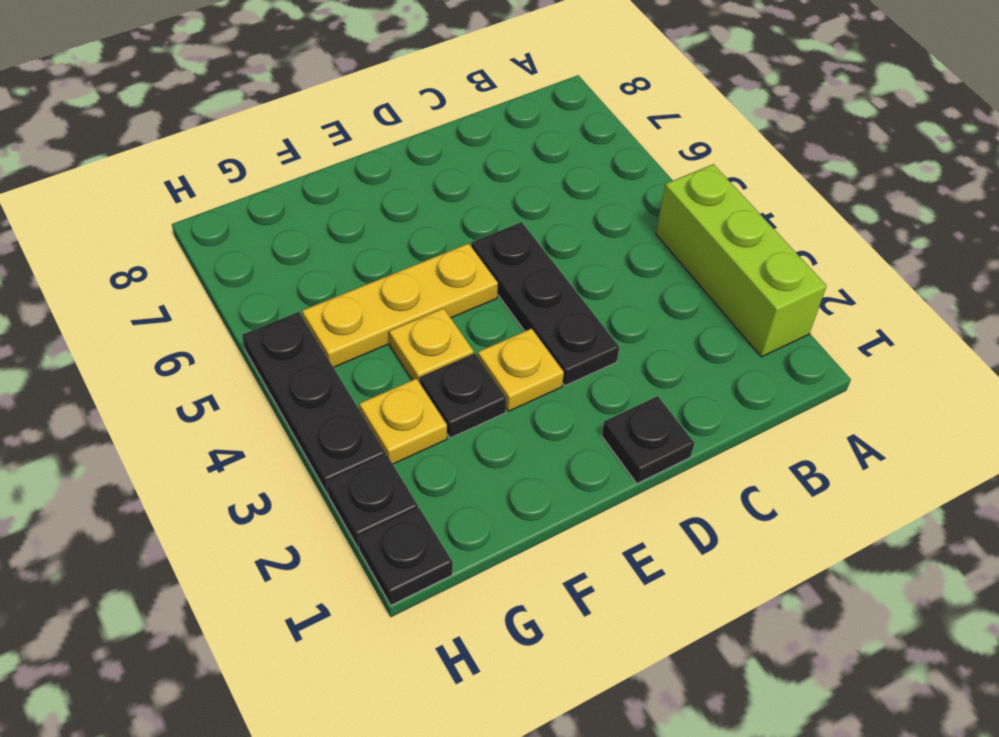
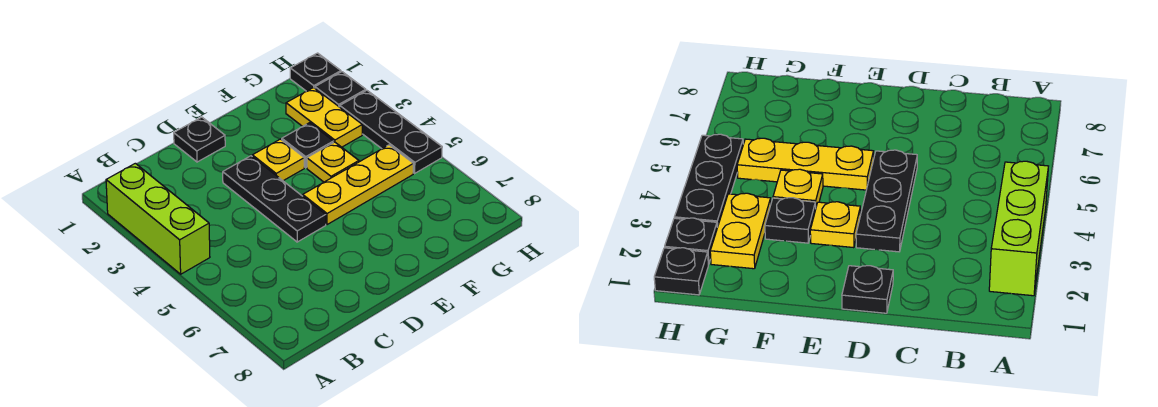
yellow 1x1 plate [359,379,447,464] -> yellow 1x2 plate [286,87,362,147]

